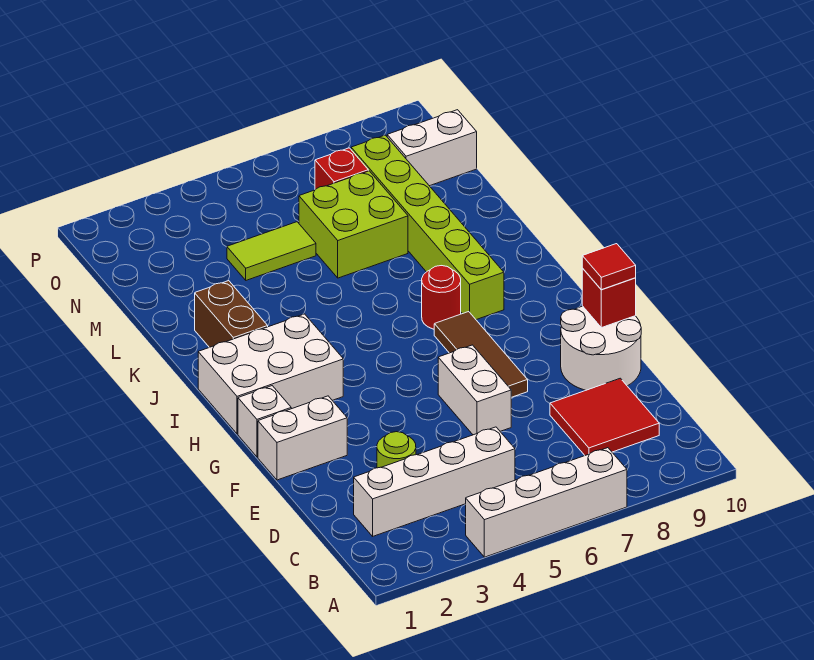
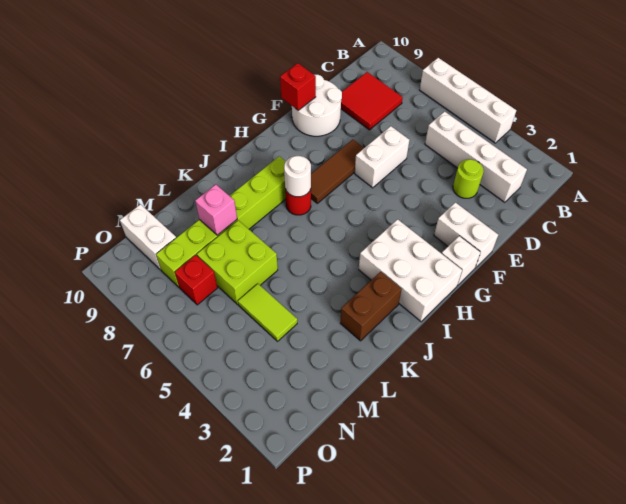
red 1x1 tile [582,244,636,290] -> none
none -> white 1x1 round brick [284,156,311,197]
none -> pink 1x1 brick [195,185,237,235]

